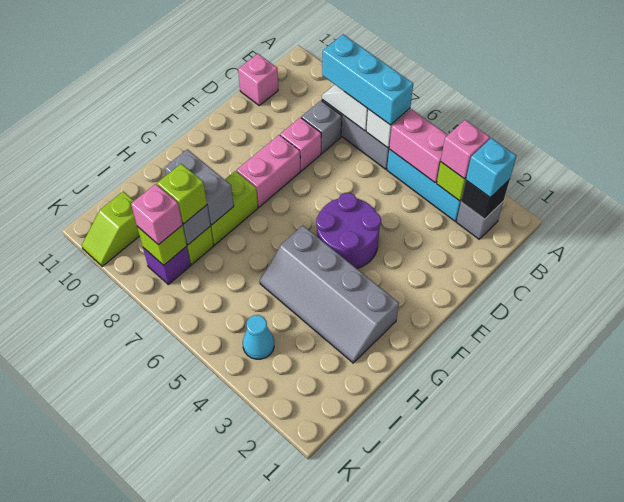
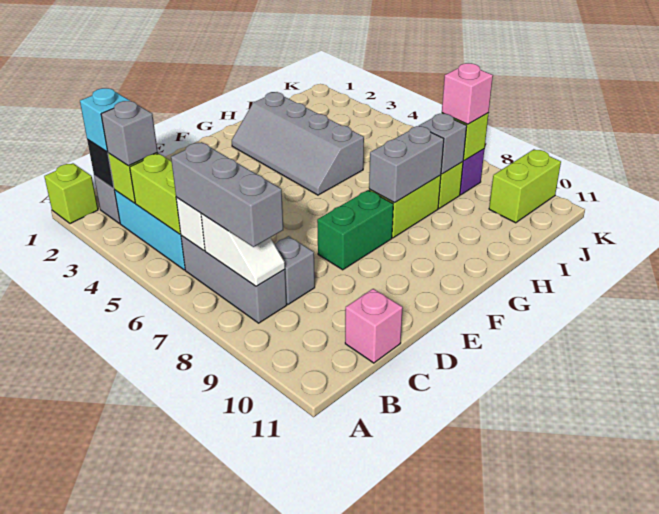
pink 1x1 brick [441,120,490,179] -> grey 1x1 brick [101,101,158,166]
pink 1x2 brick [389,109,448,182] -> lime 1x2 brick [130,154,181,234]
cyan 1x3 brick [322,34,413,125] -> grey 1x3 brick [171,142,283,247]
pink 1x1 brick [280,117,321,171] -> none
purple 2x2 round brick [316,193,381,268] -> none
pink 1x2 brick [237,135,300,207] -> green 1x2 brick [317,190,393,270]
grey 2x4 slope [260,226,399,363] -> grey 2x4 slope turned to [232,92,364,195]
grey 1x2 brick [165,149,234,225] -> grey 1x2 brick turned to [369,126,444,202]
lime 1x1 brick [157,164,207,224] -> lime 1x1 brick moved to [44,163,98,224]
cyan 1x1 cone [243,315,274,359] -> none
lime 1x2 slope [82,191,140,267] -> lime 1x2 brick [489,149,561,223]

